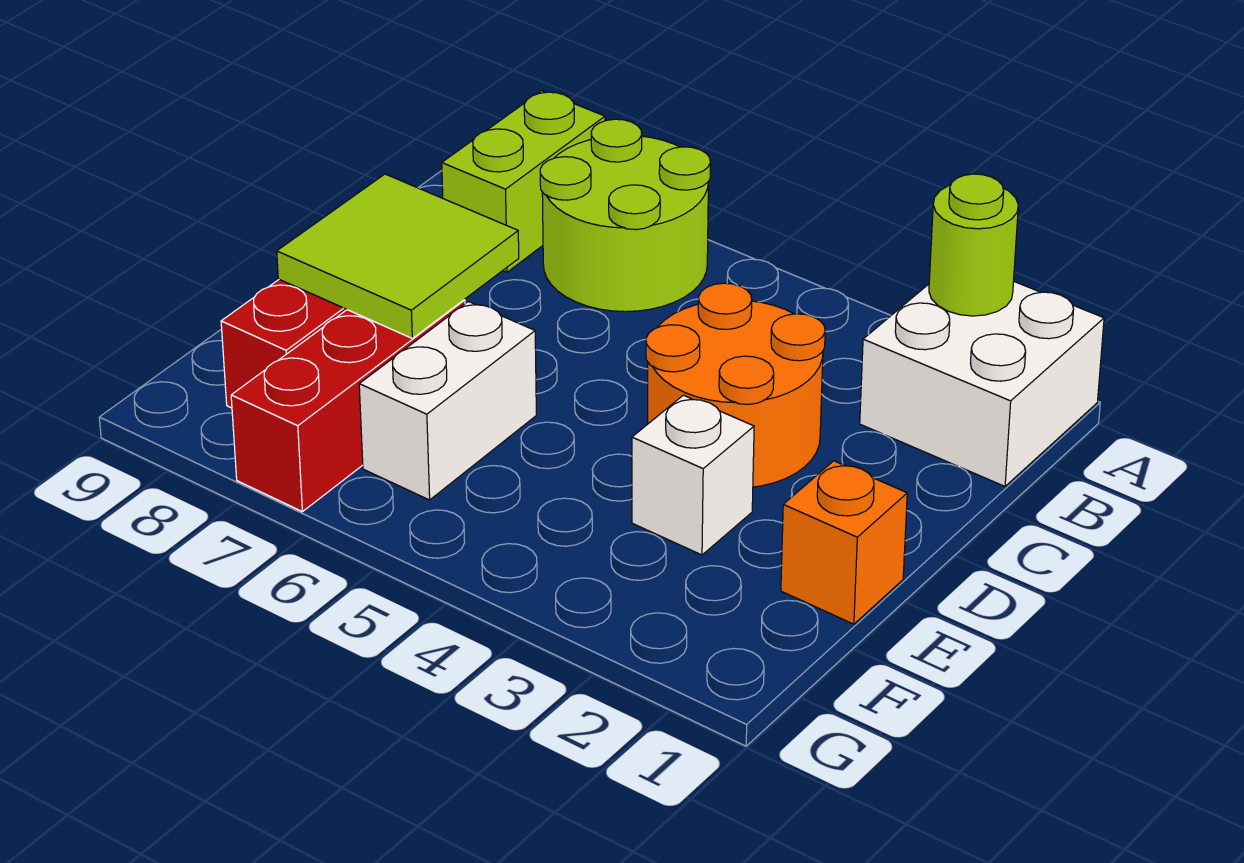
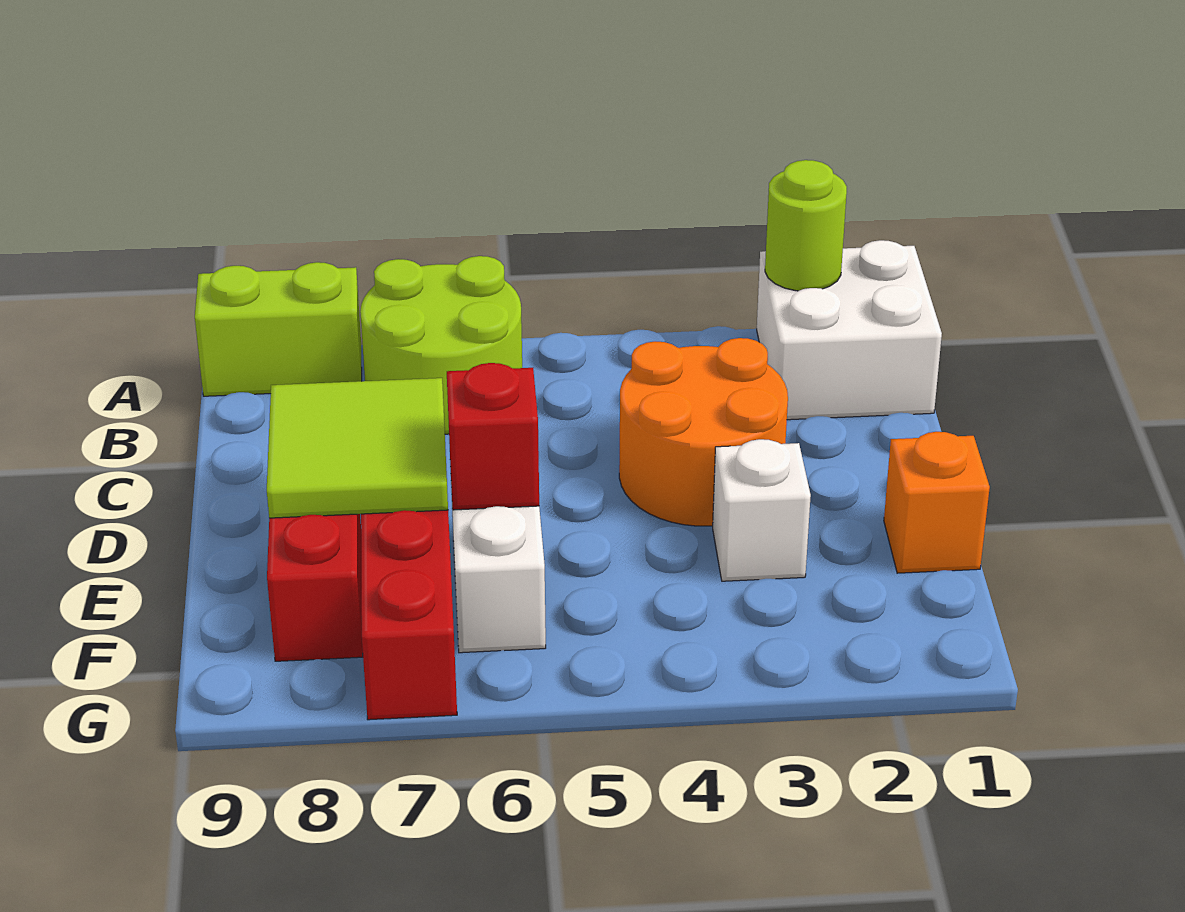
lime 1x2 brick [442,91,605,272] -> lime 1x2 brick turned to [195,262,362,396]
none -> red 1x1 brick [447,363,539,510]

